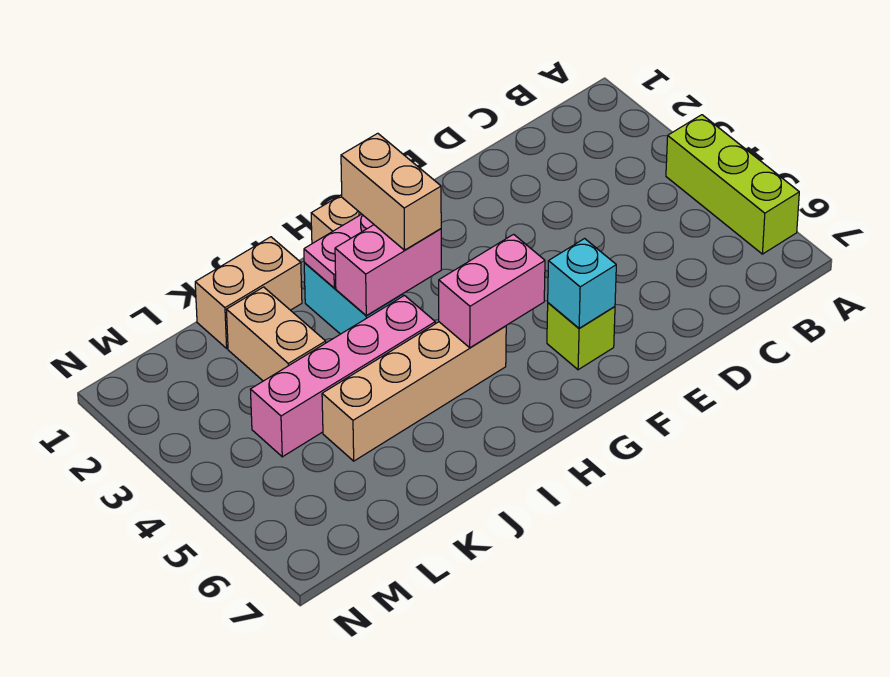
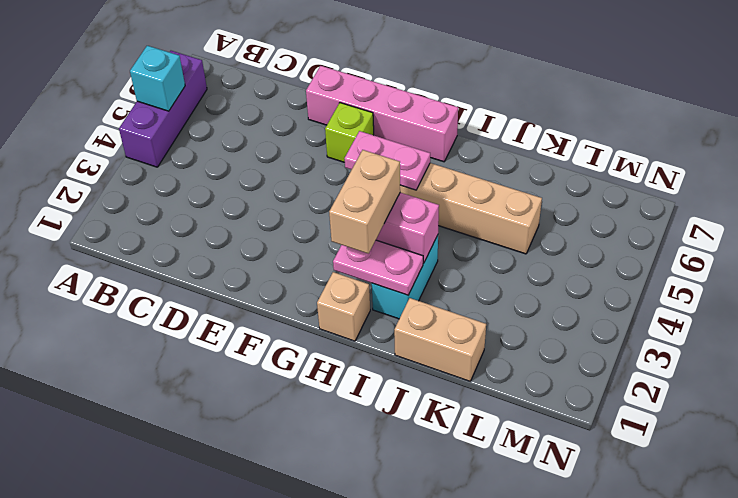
lime 1x3 brick [666,115,799,254] -> purple 1x3 brick [119,51,207,167]
cyan 1x1 brick [548,239,616,328] -> cyan 1x1 brick moved to [130,46,185,111]
pink 1x2 brick [439,234,545,348] -> pink 1x2 plate [344,131,430,190]
pink 1x4 brick [250,296,435,457] -> pink 1x4 brick moved to [306,66,458,162]
tan 1x2 brick [226,287,326,381] -> none

